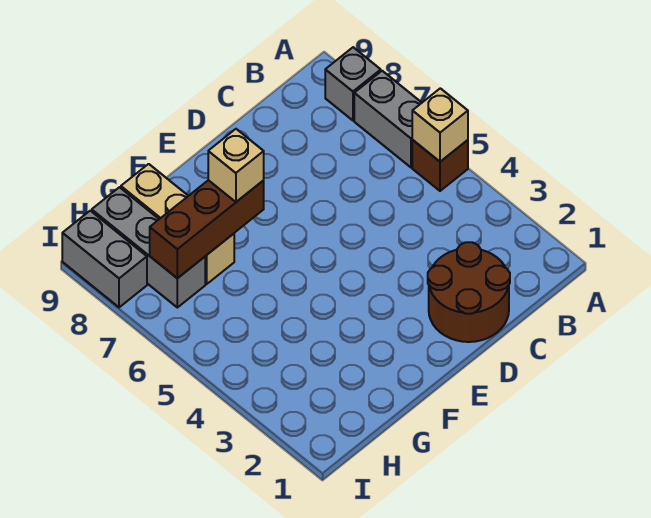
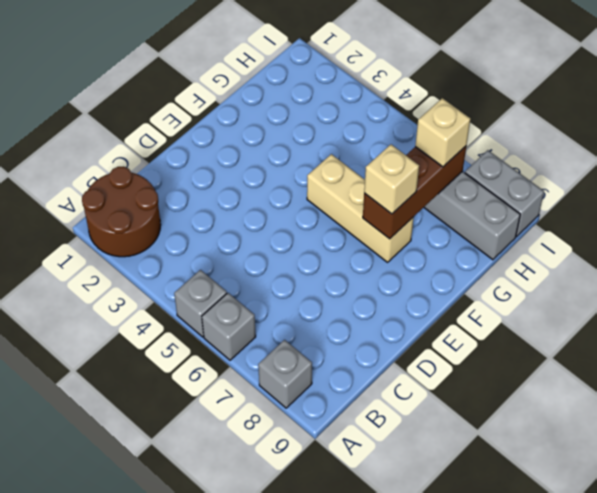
brown 1x1 brick [412,140,468,191] -> grey 1x1 brick [174,270,227,337]
tan 1x1 brick [412,88,468,162] -> tan 1x1 brick moved to [415,98,470,167]
grey 1x2 brick [354,71,422,167] -> grey 1x1 brick [202,293,256,360]
brown 2x2 round brick [428,242,510,342] -> brown 2x2 round brick moved to [82,167,161,257]
tan 1x3 brick [121,164,234,284] -> tan 1x3 brick moved to [307,154,414,262]

